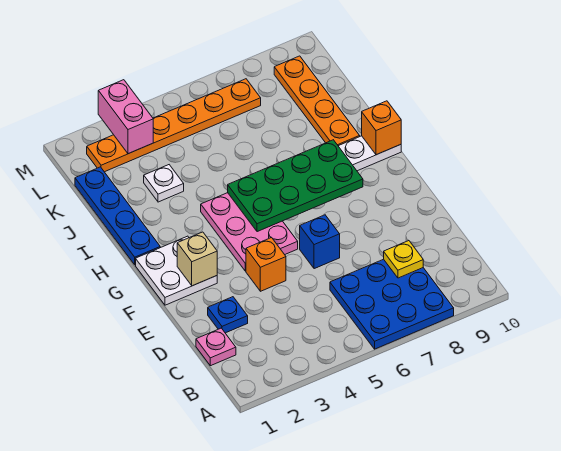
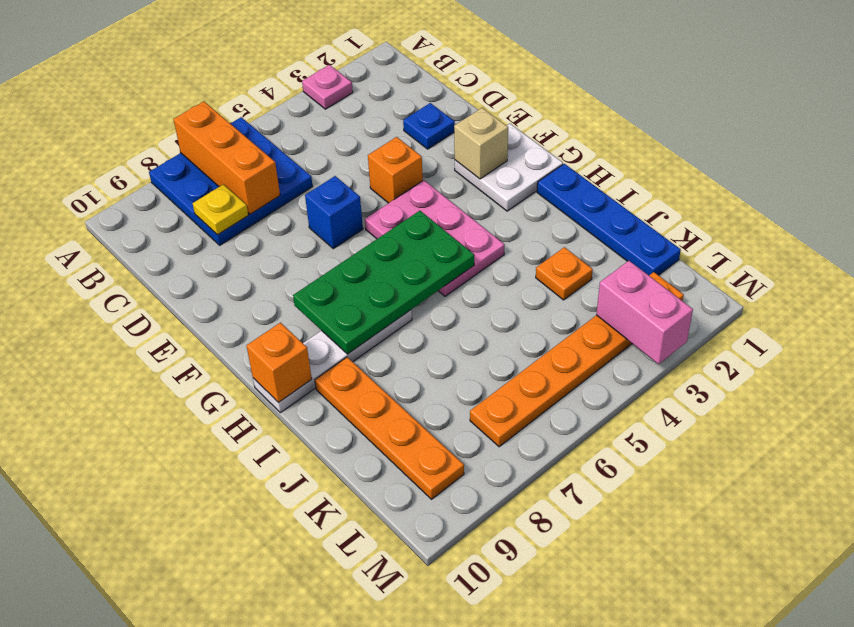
none -> orange 1x3 brick [173,101,280,214]
pink 1x1 plate [196,328,236,366] -> pink 1x1 plate moved to [302,65,353,109]
white 1x1 plate [144,165,184,202] -> orange 1x1 plate [536,247,593,300]

